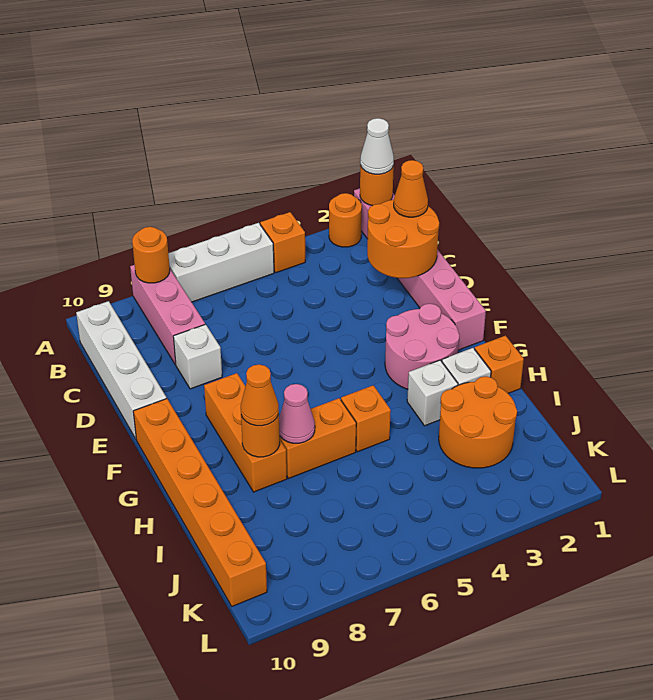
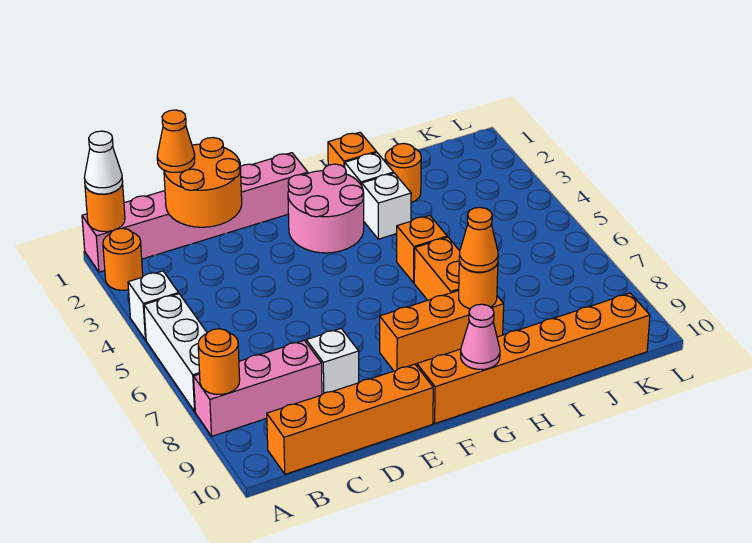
orange 1x1 brick [260,212,305,273] -> white 1x1 brick [128,271,179,340]
white 1x4 brick [76,301,167,439] -> orange 1x4 brick [267,364,433,474]
pink 1x1 cone [279,384,315,443] -> pink 1x1 cone moved to [461,304,500,370]
orange 2x2 round brick [439,376,517,468] -> orange 1x1 round brick [385,144,421,202]

